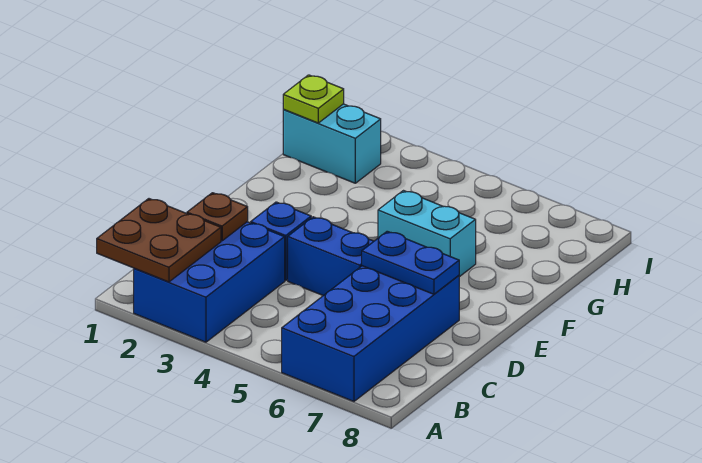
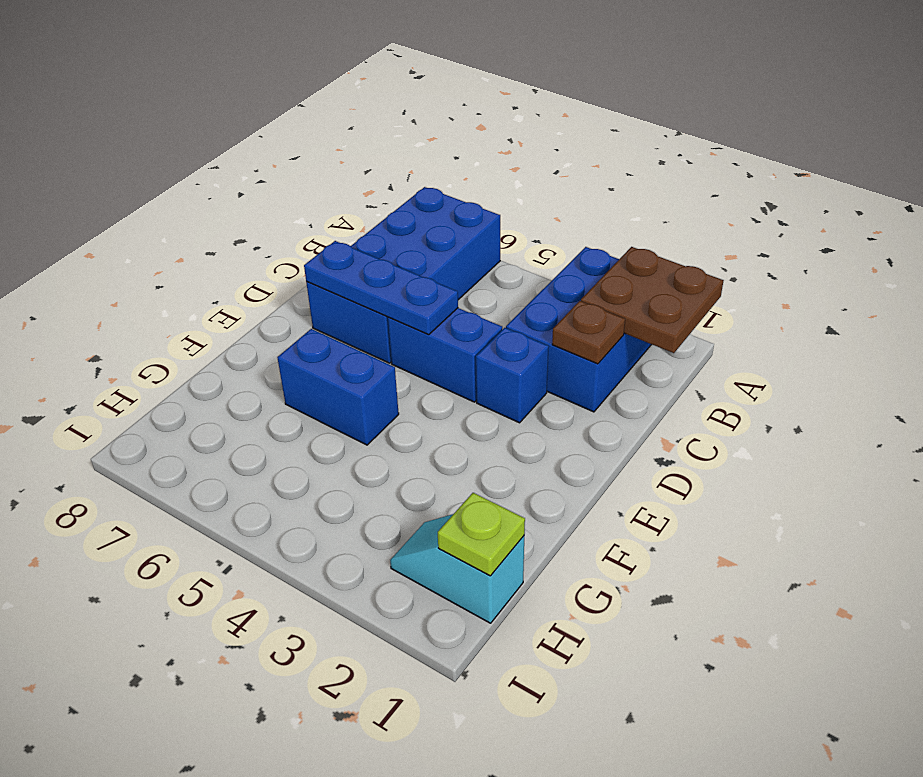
blue 1x2 plate [362,231,459,294] -> blue 1x3 plate [304,241,458,335]
cyan 1x2 brick [378,191,476,277] -> blue 1x2 brick [277,329,399,445]
cyan 1x2 brick [283,104,381,183] -> cyan 1x2 slope [390,514,524,623]

